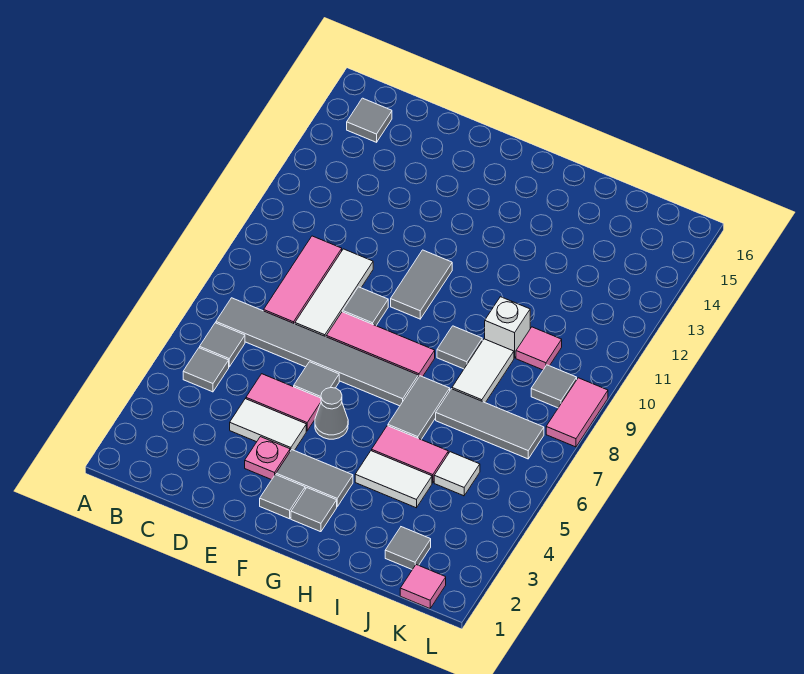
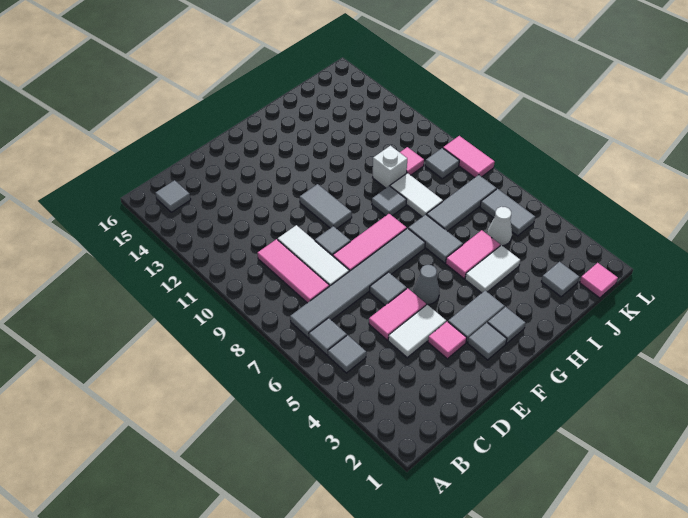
pink 1x1 plate [245,437,290,480] -> pink 1x1 tile [428,321,467,359]
white 1x1 tile [434,452,480,496] -> white 1x1 cone [487,207,512,246]
none -> grey 1x2 tile [480,189,535,236]

